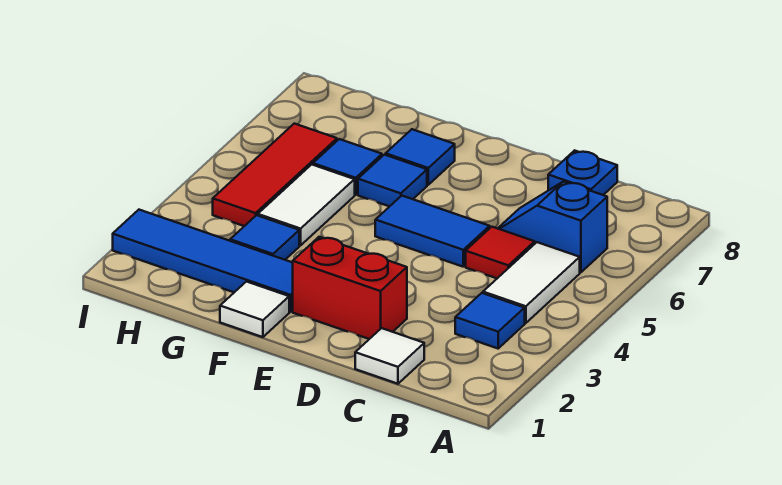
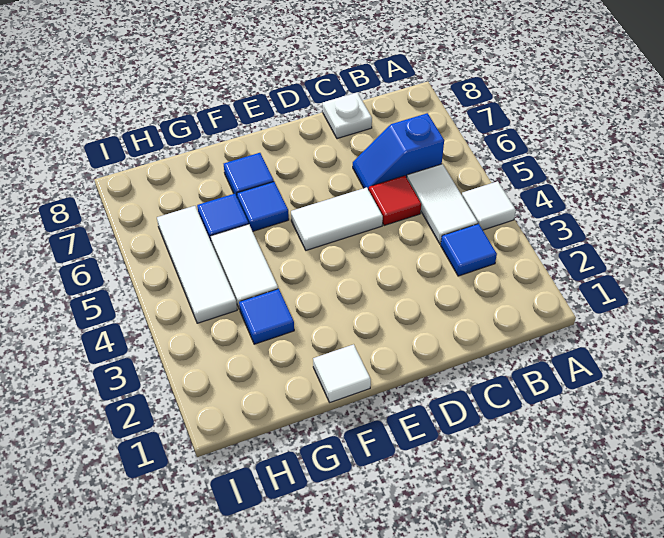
white 1x1 tile [355,328,424,384] -> white 1x1 tile moved to [462,181,516,230]
blue 1x1 plate [548,150,617,195] -> white 1x1 plate [323,93,372,139]
red 1x2 brick [293,237,407,339] -> none
blue 1x2 tile [375,196,490,267] -> white 1x2 tile [291,187,383,250]
blue 1x4 tile [113,210,293,312] -> none
red 1x3 tile [213,124,337,226] -> white 1x3 tile [157,206,237,323]

